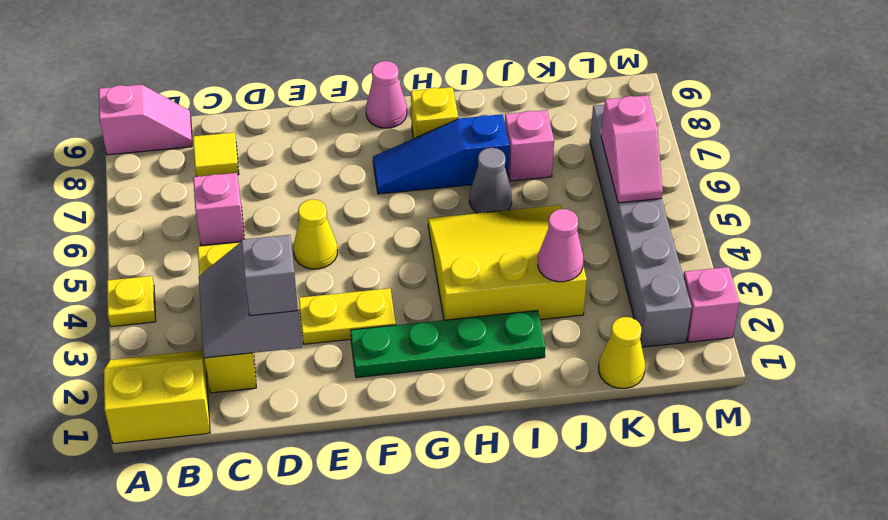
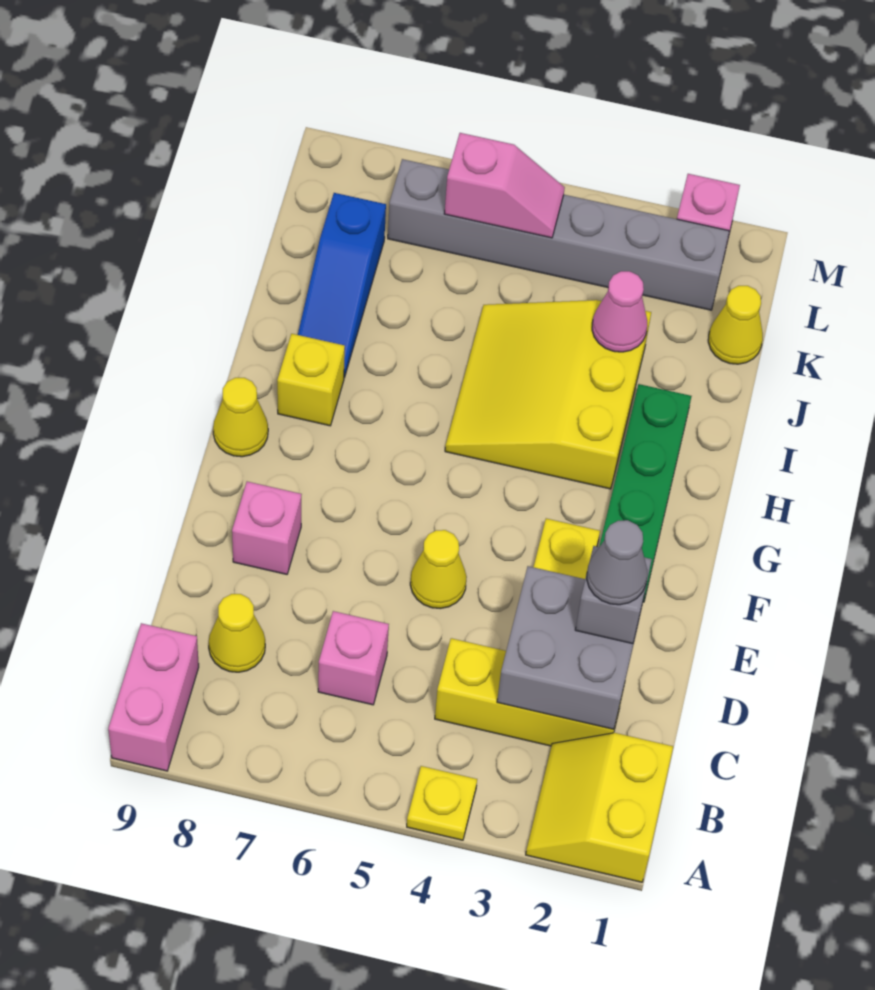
pink 1x2 slope [99,85,192,155] -> pink 1x2 brick [108,623,199,771]
grey 2x2 slope [199,241,302,358] -> grey 2x2 brick [497,566,643,729]
yellow 1x1 tile [193,132,239,177] -> yellow 1x1 cone [209,594,265,672]
blue 1x3 slope [373,114,509,194] -> blue 1x3 slope moved to [298,193,386,378]
pink 1x1 cone [366,61,407,128] -> yellow 1x1 cone [213,378,268,457]
grey 1x1 cone [469,148,512,213] -> grey 1x1 cone moved to [587,520,647,605]
pink 1x1 brick [505,110,554,181] -> pink 1x1 brick moved to [232,482,302,574]

